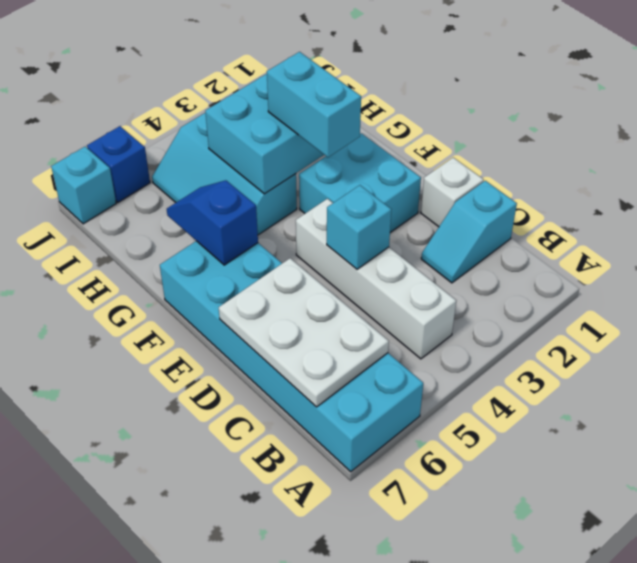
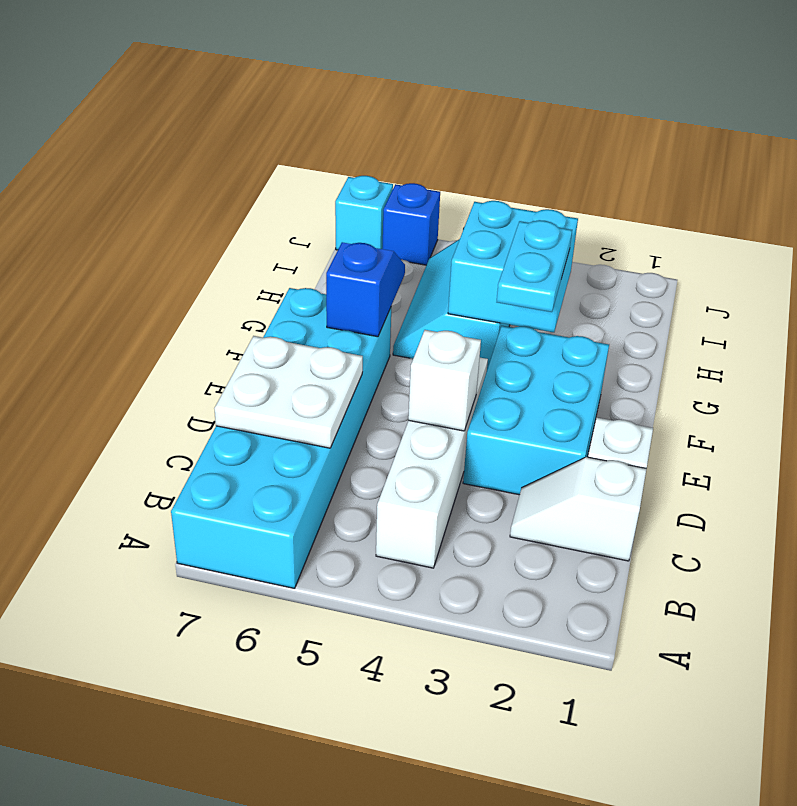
white 2x3 plate [219,258,389,407] -> white 2x2 plate [214,336,363,448]
cyan 1x2 slope [421,181,517,283] -> white 1x2 slope [510,457,646,561]
cyan 1x1 brick [327,185,391,269] -> white 1x1 brick [408,330,481,431]
cyan 2x2 brick [299,133,421,233] -> cyan 2x3 brick [463,326,609,495]
cyan 1x2 brick [267,52,361,157] -> cyan 1x2 plate [497,220,572,312]

